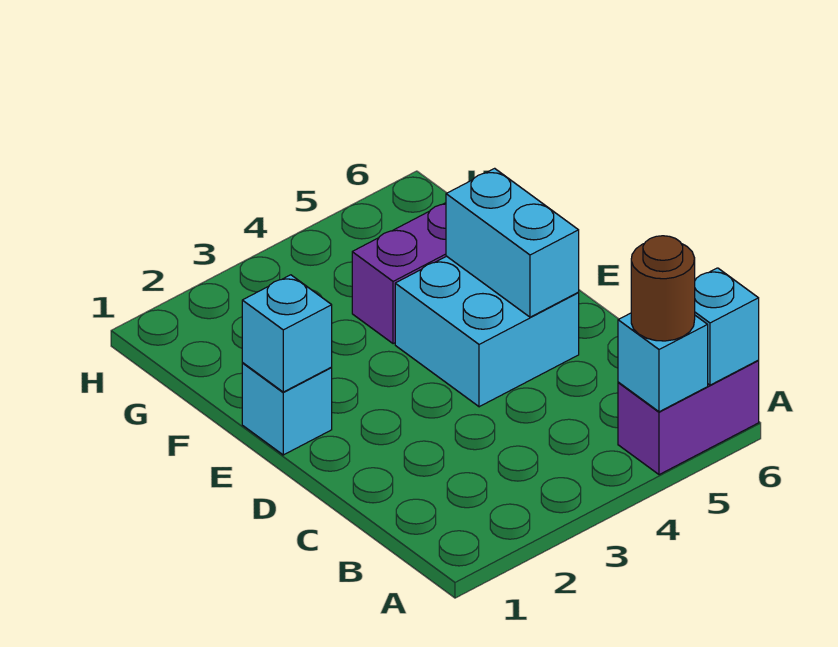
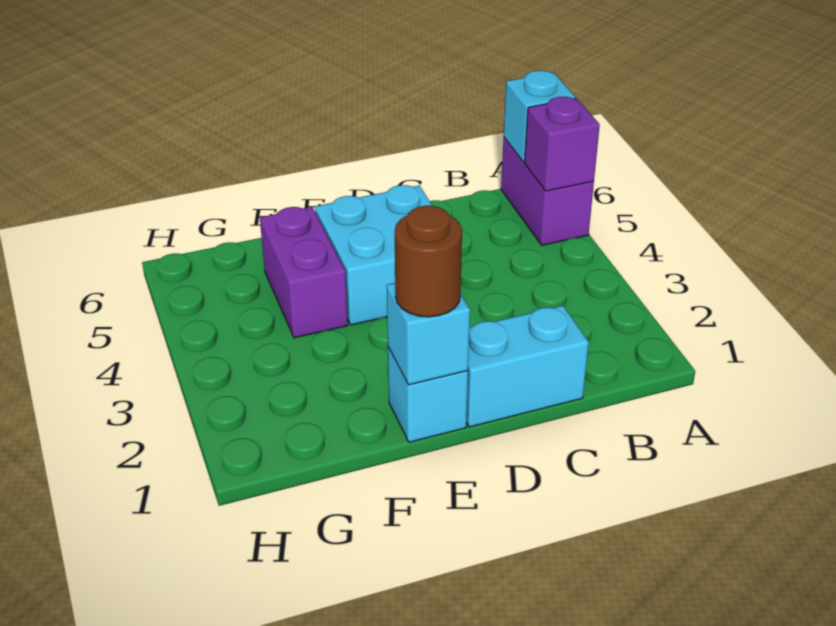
cyan 1x1 brick [618,313,708,412] -> purple 1x1 brick [525,97,600,191]
brown 1x1 round brick [631,236,695,341] -> brown 1x1 round brick moved to [395,206,462,317]
cyan 1x2 brick [446,168,579,317] -> cyan 1x2 brick moved to [467,306,589,427]

